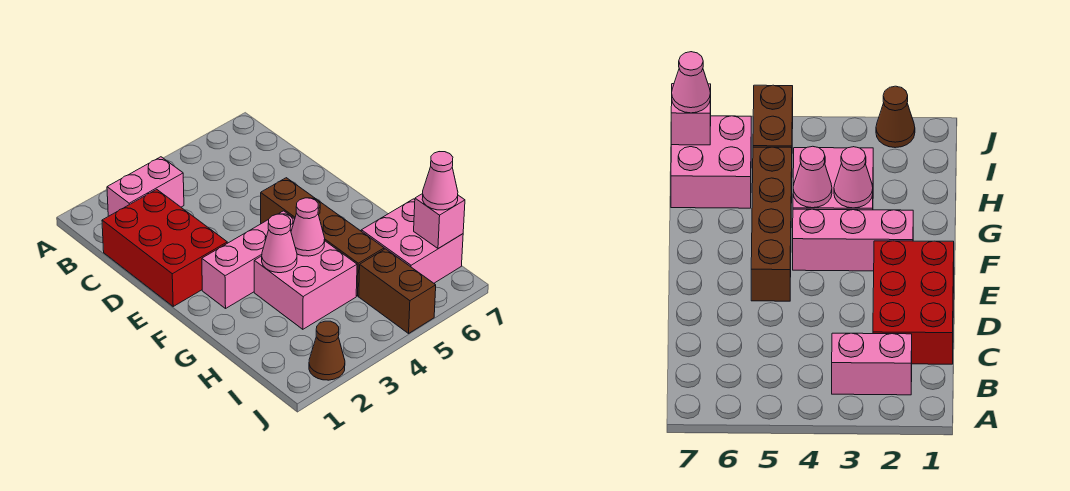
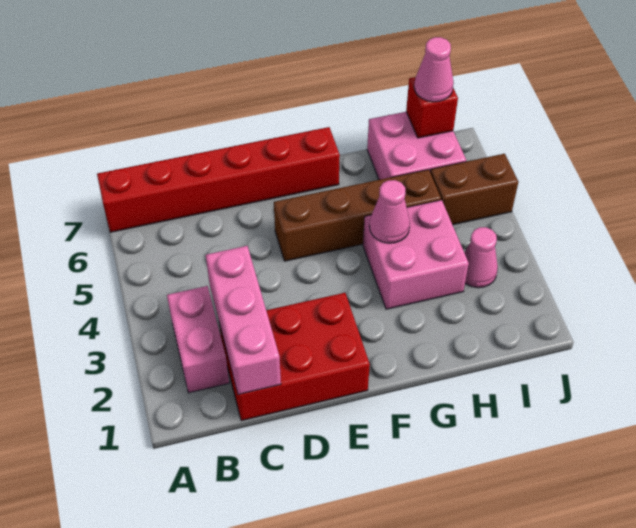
none -> red 1x6 brick [97,127,340,232]
pink 1x3 brick [202,211,295,308] -> pink 1x3 brick moved to [206,246,281,395]
pink 1x1 cone [262,214,297,273] -> pink 1x1 cone moved to [464,227,498,288]
pink 1x1 brick [414,194,465,249] -> red 1x1 brick [406,77,458,138]
brown 1x1 cone [309,321,345,380] -> none

